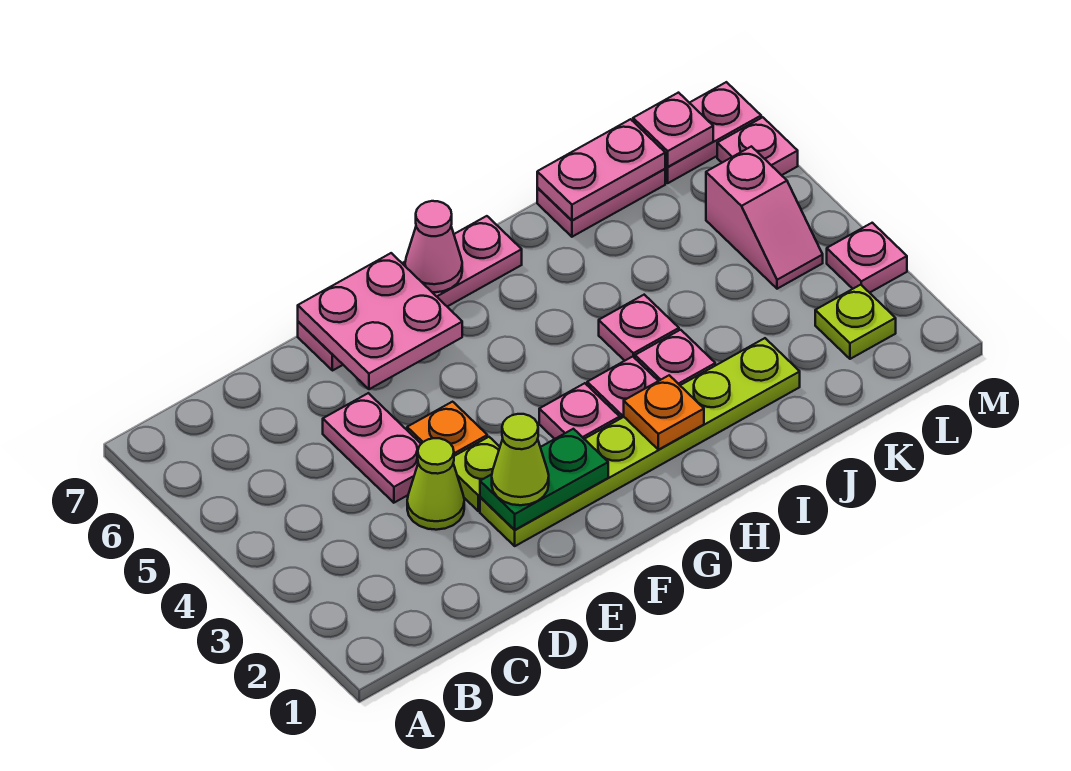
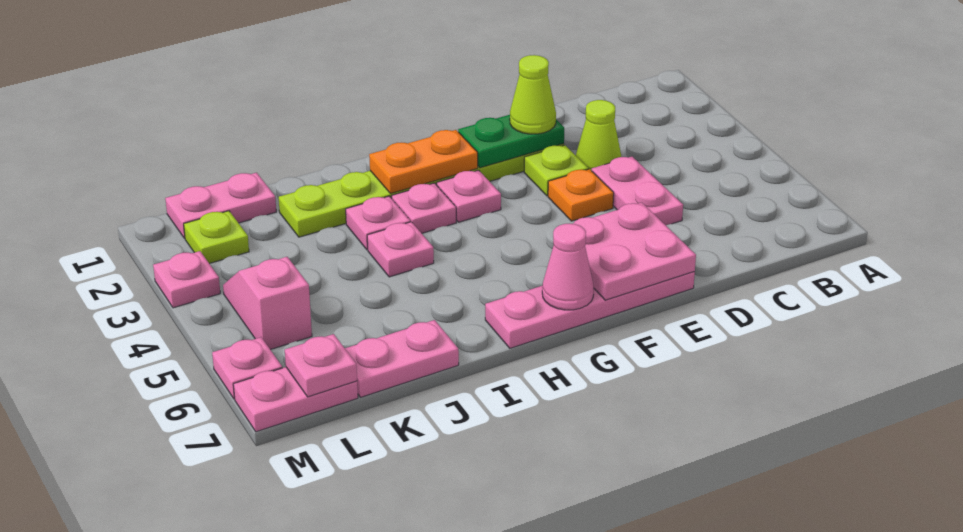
orange 1x1 plate [624,375,704,450] -> orange 1x2 plate [369,130,478,194]
pink 1x2 plate [537,119,665,220] -> pink 1x2 plate moved to [165,173,276,238]

